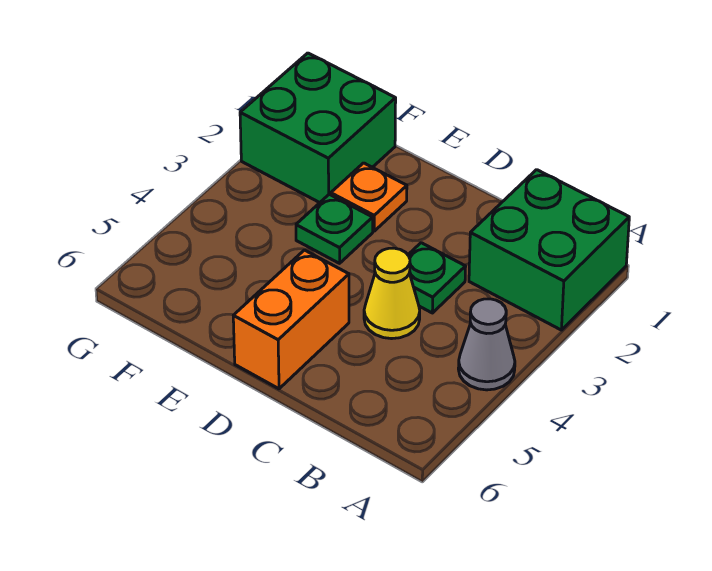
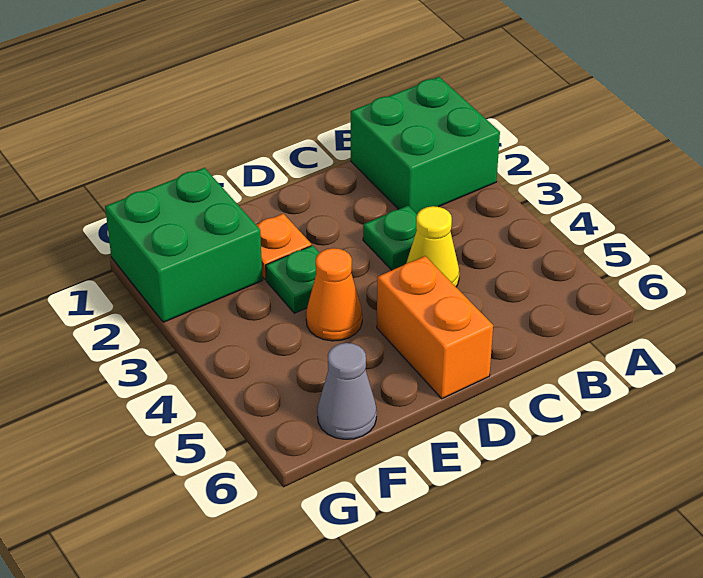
grey 1x1 cone [458,299,515,390] -> grey 1x1 cone moved to [317,343,377,439]
none -> orange 1x1 cone [306,248,362,341]

